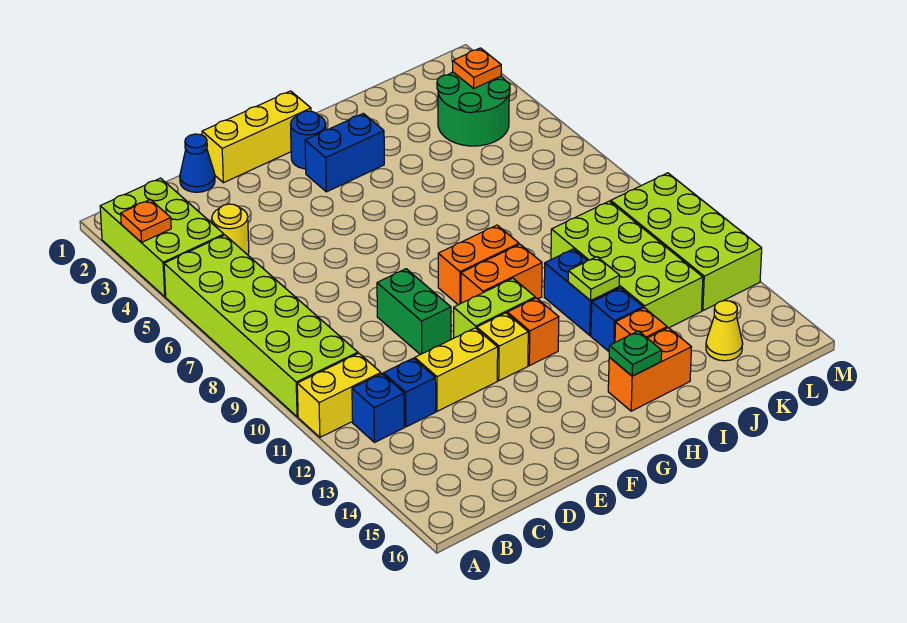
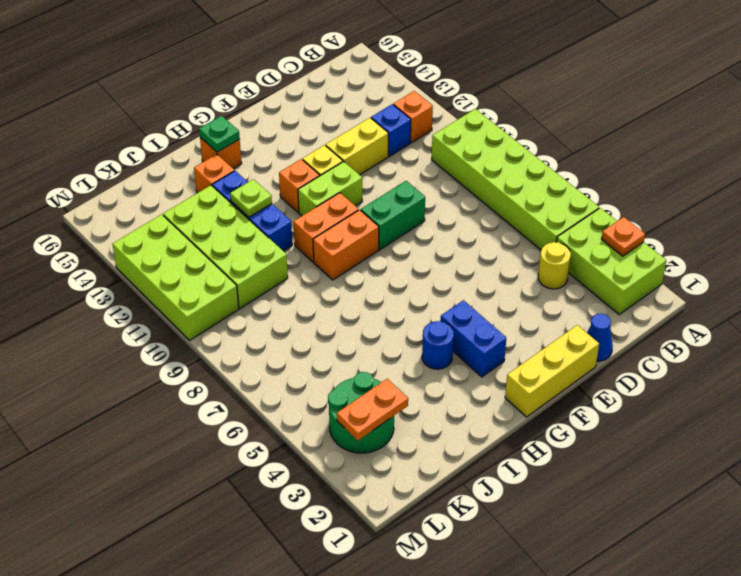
yellow 1x2 brick [297,353,381,437] -> none
blue 1x1 brick [352,374,404,443] -> orange 1x1 brick [393,91,433,143]
green 1x2 brick [377,269,451,355] -> green 1x2 brick turned to [361,181,425,250]
blue 1x1 round brick [290,111,326,169] -> blue 1x1 round brick moved to [422,321,454,369]
blue 1x2 brick [305,113,384,192] -> blue 1x2 brick turned to [440,300,506,377]
orange 1x2 brick [608,328,691,411] -> orange 1x1 brick [200,137,242,169]
yellow 1x1 cone [706,301,743,361] -> none
orange 1x1 plate [453,48,501,88] -> orange 1x2 plate [337,379,408,440]

